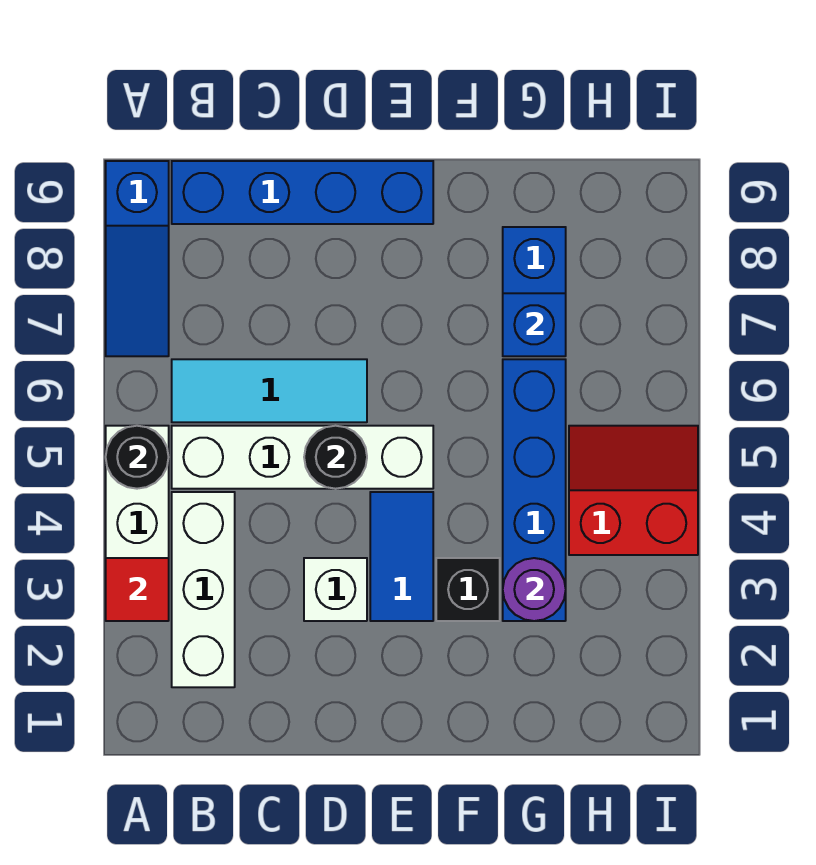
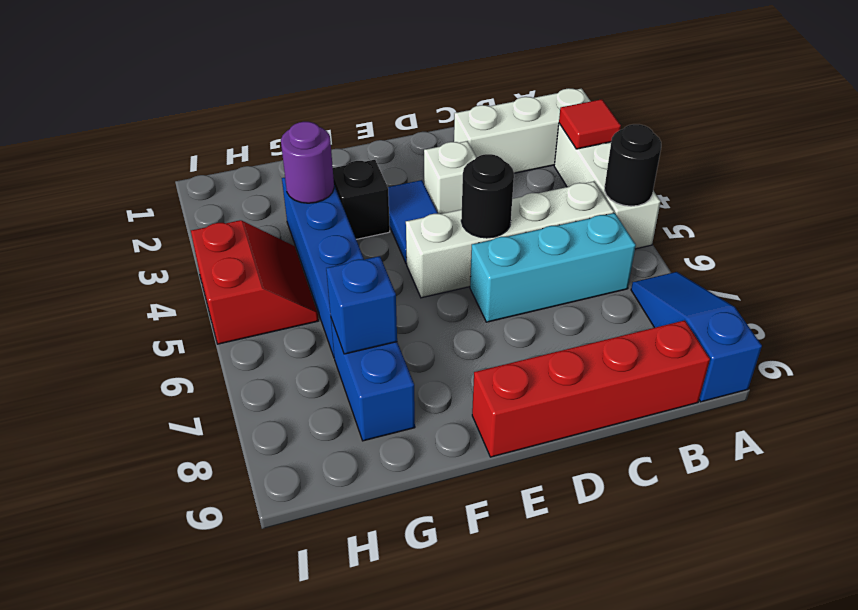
white 1x3 brick [172,492,235,687] -> white 1x3 brick turned to [454,88,591,173]
cyan 1x3 tile [172,359,367,422] -> cyan 1x3 brick [470,213,636,322]
blue 1x4 brick [172,161,433,224] -> red 1x4 brick [472,320,710,457]
red 2x2 slope [569,426,698,555] -> red 2x2 slope turned to [191,220,319,344]

